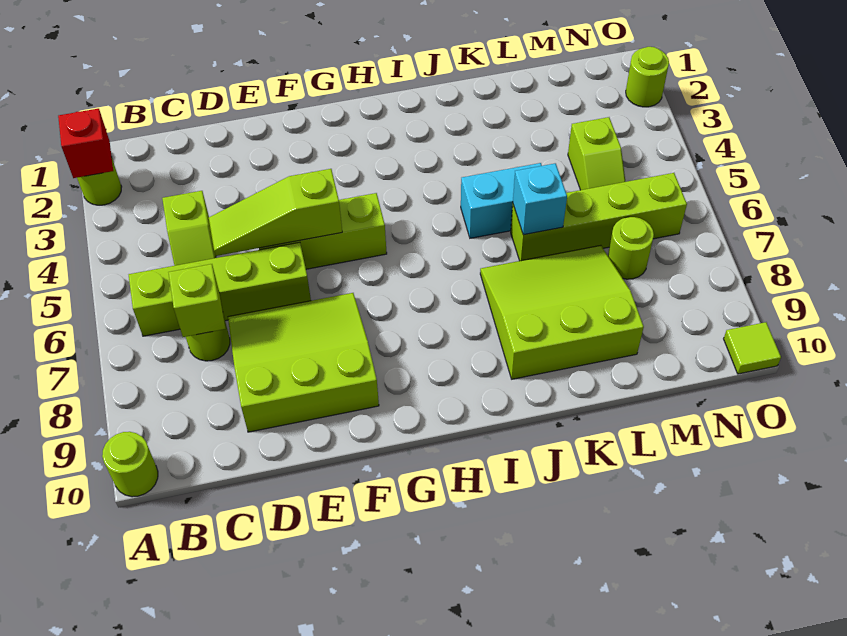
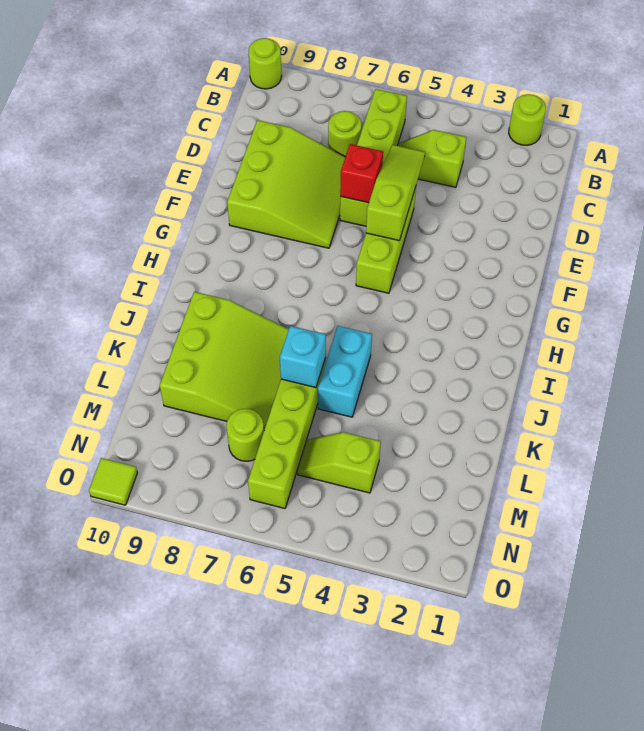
red 1x1 brick [58,109,113,178] -> red 1x1 brick moved to [340,144,383,203]
lime 1x1 brick [168,264,226,337] -> none
lime 1x1 round brick [626,47,669,107] -> none

